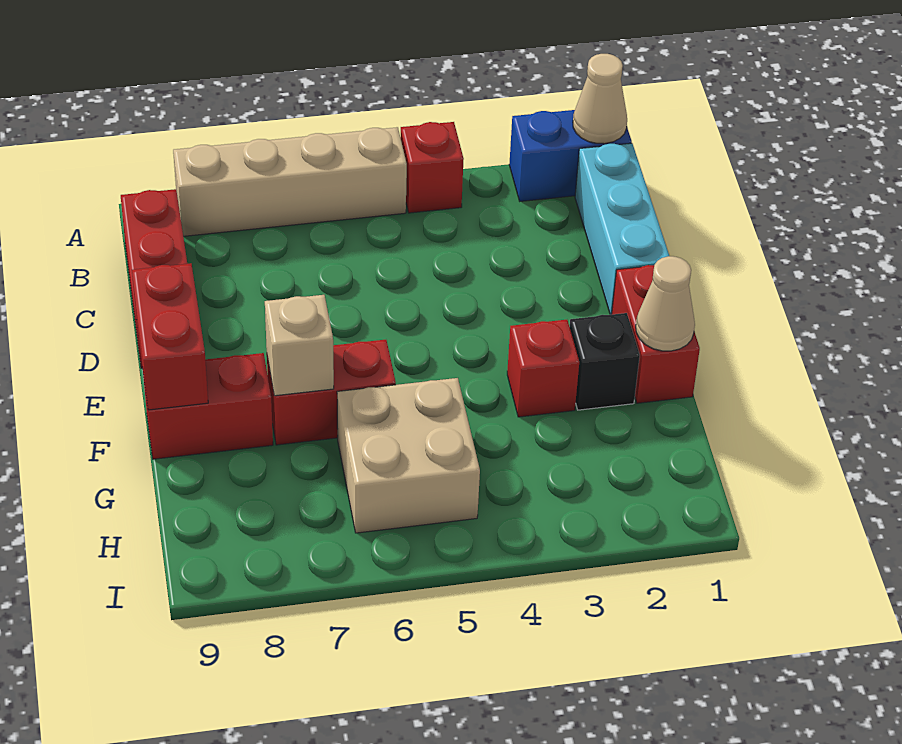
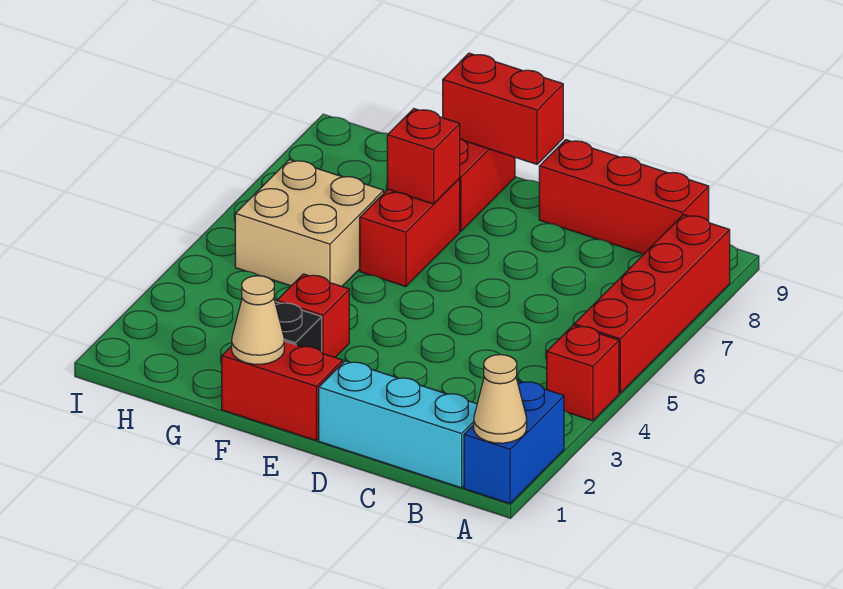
tan 1x4 brick [173,127,407,236] -> red 1x4 brick [574,215,730,393]
tan 1x1 brick [265,295,334,396] -> red 1x1 brick [387,109,460,204]

